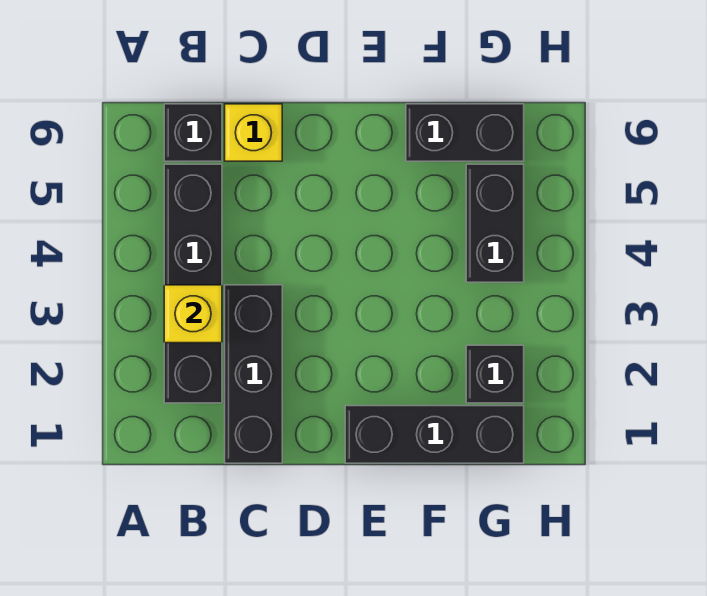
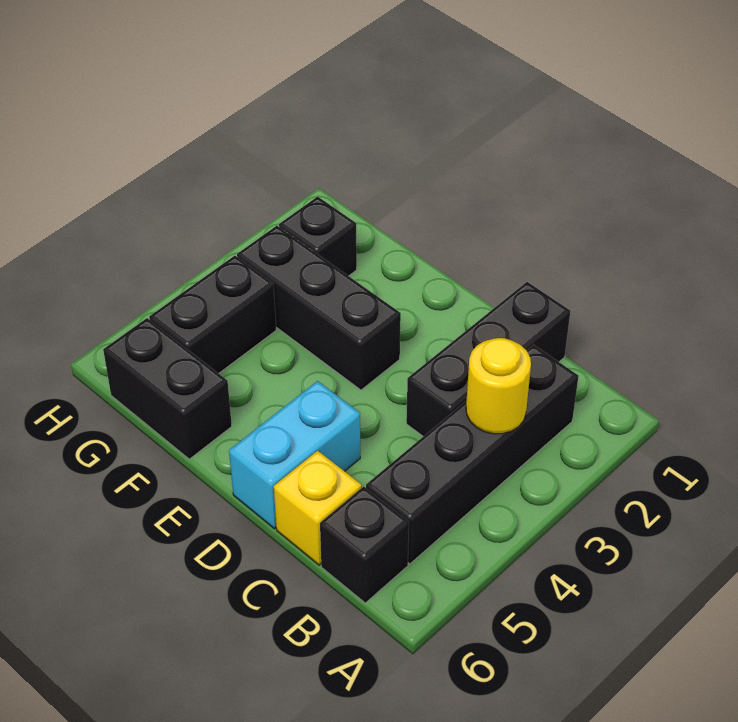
yellow 1x1 brick [164,285,222,343] -> yellow 1x1 round brick [466,338,531,434]
none -> cyan 1x2 brick [229,381,360,529]
black 1x3 brick [345,406,524,463] -> black 1x3 brick moved to [237,226,401,390]

